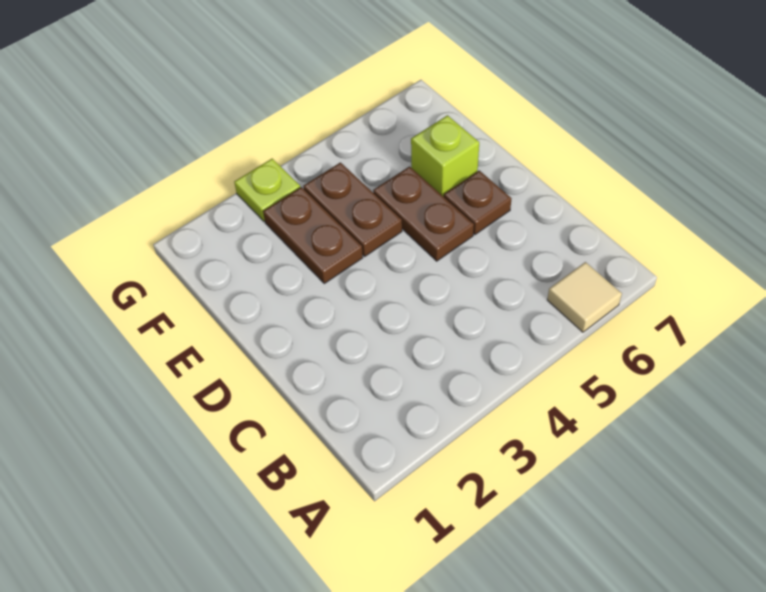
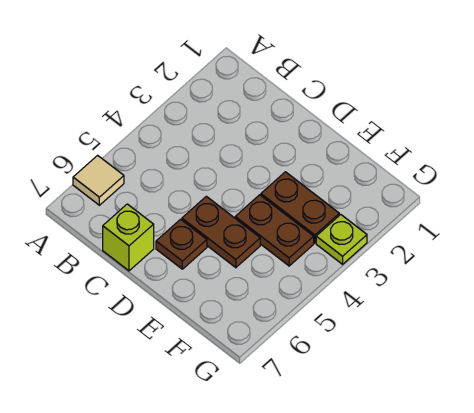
lime 1x1 brick [411,115,479,197] -> lime 1x1 brick moved to [103,204,154,271]

